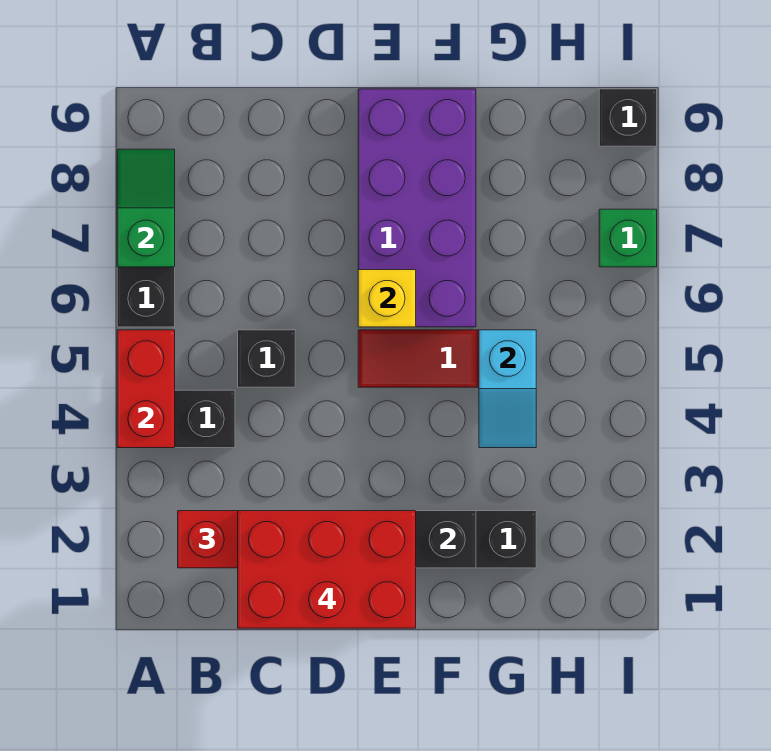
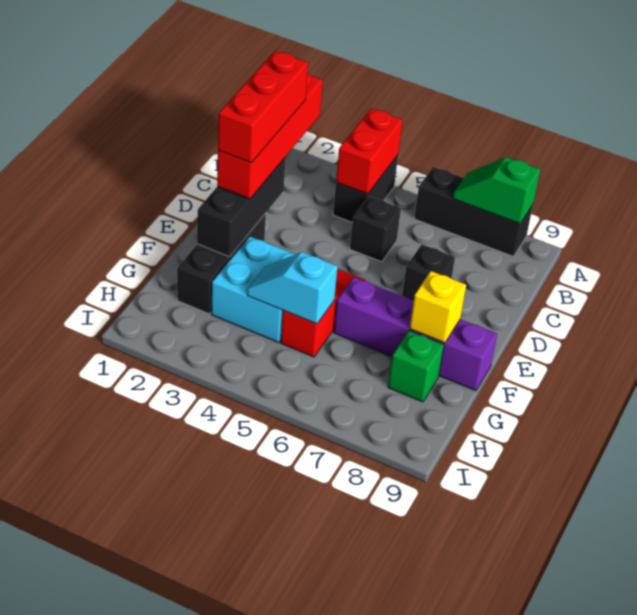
red 1x2 brick [117,330,175,448] -> red 1x2 brick turned to [336,108,403,194]
green 1x2 slope [117,149,175,267] -> green 1x2 slope turned to [453,157,540,223]
red 2x3 brick [238,511,416,628] -> red 1x3 brick [218,51,308,163]
purple 2x4 brick [358,89,476,327] -> purple 1x4 brick [334,277,497,391]
yellow 1x1 brick [358,270,416,327] -> yellow 1x1 brick moved to [410,271,466,343]
none -> cyan 2x2 brick [211,236,295,343]
green 1x1 brick [599,209,657,267] -> green 1x1 brick moved to [388,331,444,402]
black 1x1 brick [599,89,657,146] -> black 1x1 brick moved to [402,244,455,301]

